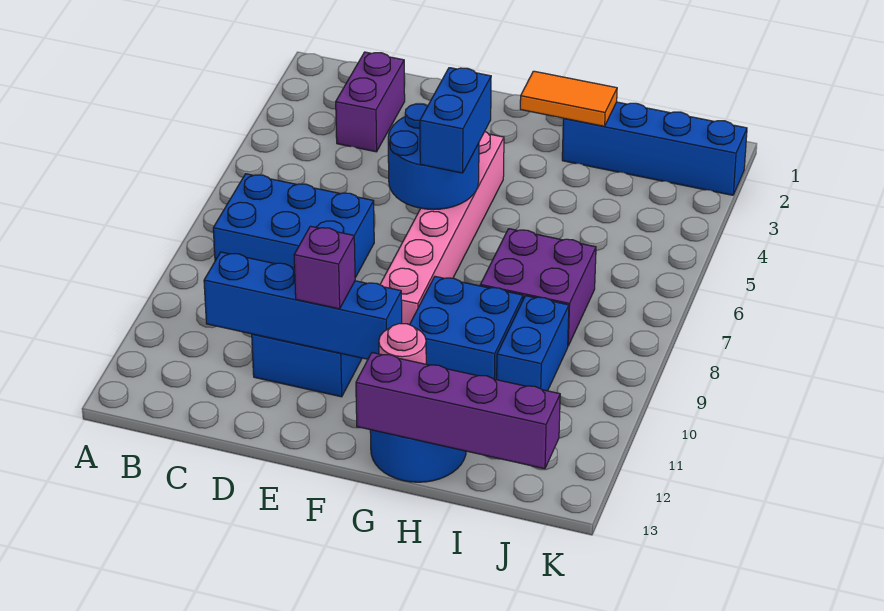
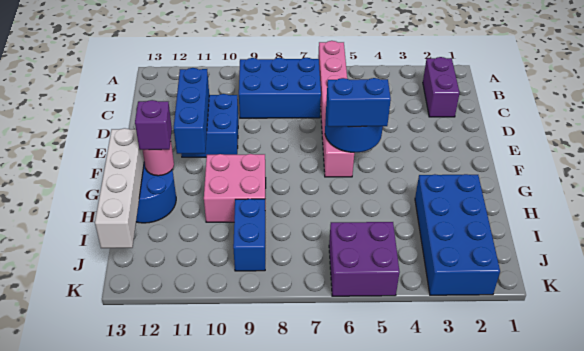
blue 2x3 brick [213,174,374,278] -> blue 2x3 brick turned to [239,58,321,118]
purple 1x2 brick [336,52,405,152] -> purple 1x2 brick turned to [423,57,459,117]
blue 1x4 brick [204,252,402,359] -> blue 1x3 brick [174,68,209,154]
purple 1x1 brick [294,226,355,309] -> purple 1x1 brick moved to [135,100,172,150]
pink 1x6 brick [380,132,504,325] -> pink 1x6 brick turned to [318,41,354,177]
orange 1x2 tile [520,71,617,126] -> none
blue 2x2 brick [410,276,523,380] -> pink 2x2 brick [204,154,266,222]
purple 1x4 brick [356,353,560,469] -> white 1x4 brick [95,128,144,248]
blue 1x4 brick [562,102,747,195] -> blue 2x4 brick [415,174,500,295]
purple 2x2 brick [480,229,596,346] -> purple 2x2 brick moved to [329,222,400,296]
blue 1x2 brick [497,296,569,391] -> blue 1x2 brick turned to [233,199,265,271]

